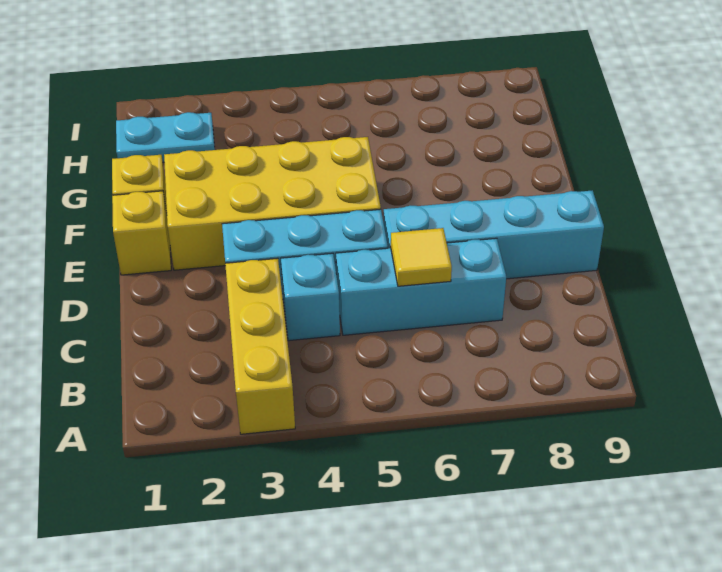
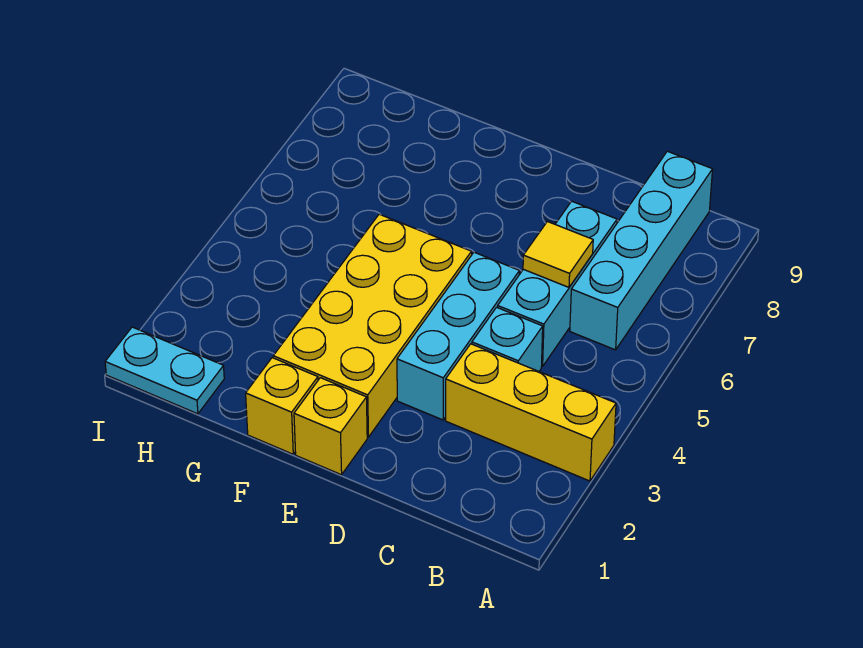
cyan 1x4 brick [384,190,604,279] -> cyan 1x4 brick moved to [570,151,713,350]
cyan 1x2 plate [116,112,215,162] -> cyan 1x2 plate turned to [105,327,224,414]

